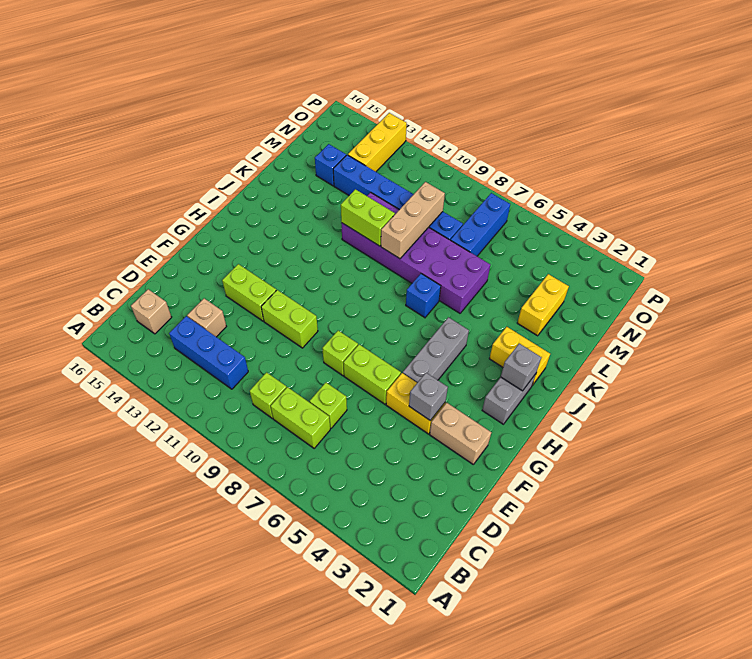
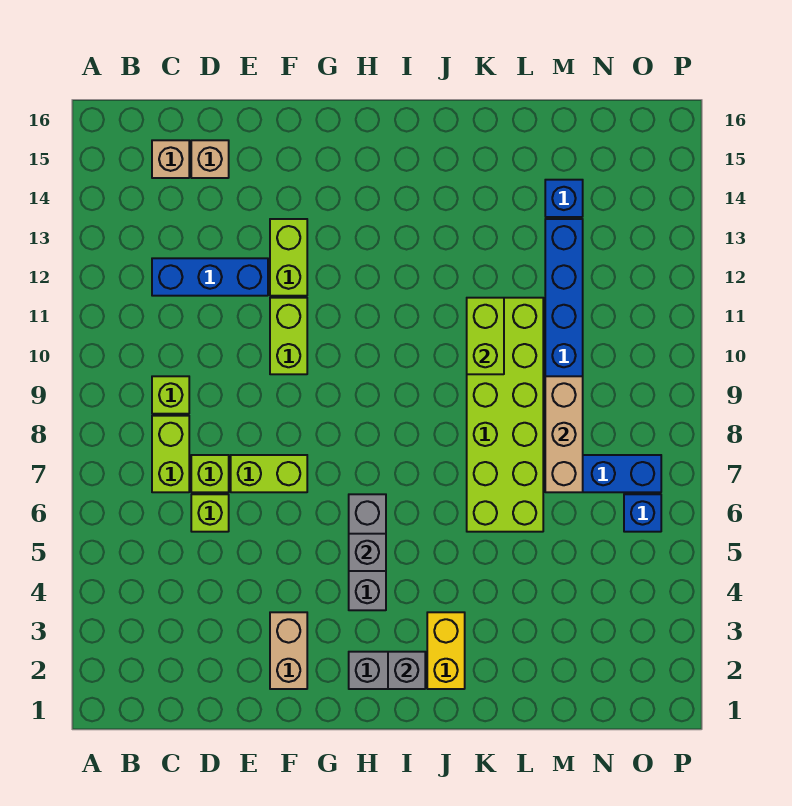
blue 1x3 brick [169,316,248,389] -> blue 1x3 brick turned to [152,258,268,296]
tan 1x1 brick [187,298,226,337] -> tan 1x1 brick moved to [191,140,229,178]
yellow 1x2 brick [386,373,445,434] -> none
grey 1x1 brick [409,373,448,420] -> grey 1x1 brick moved to [349,534,386,571]
lime 1x2 brick [343,344,401,404] -> lime 1x2 brick turned to [231,455,307,492]
lime 1x1 brick [322,331,358,376] -> lime 1x1 brick moved to [191,494,229,532]
grey 1x3 brick [403,317,469,383] -> grey 1x3 brick turned to [349,494,386,610]
blue 1x1 brick [406,274,441,318] -> blue 1x1 brick moved to [624,494,661,532]
purple 2x6 brick [341,192,490,313] -> lime 2x6 brick [467,298,543,532]
tan 1x3 brick [381,182,445,259] -> tan 1x3 brick turned to [545,376,583,492]
yellow 1x2 brick [517,274,569,336] -> none
yellow 1x3 brick [348,113,407,172] -> none

